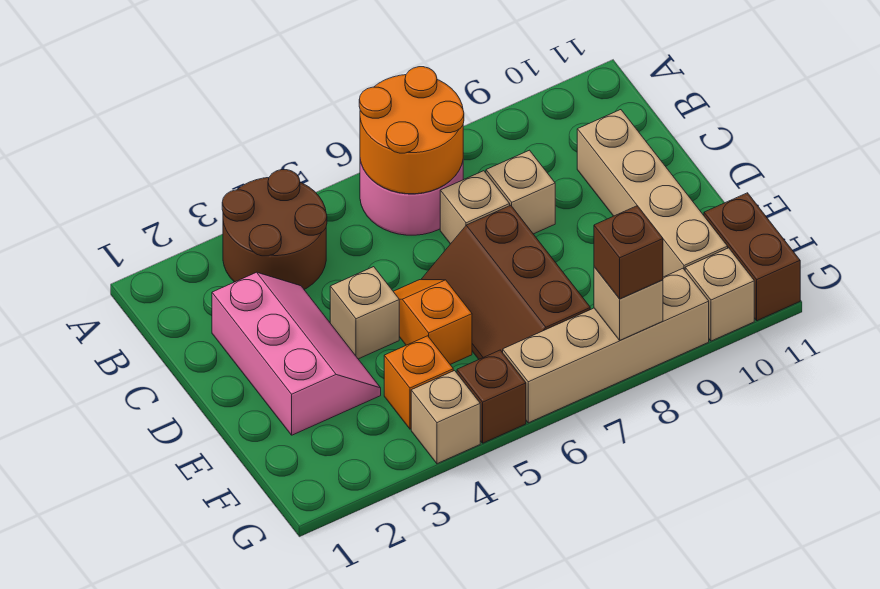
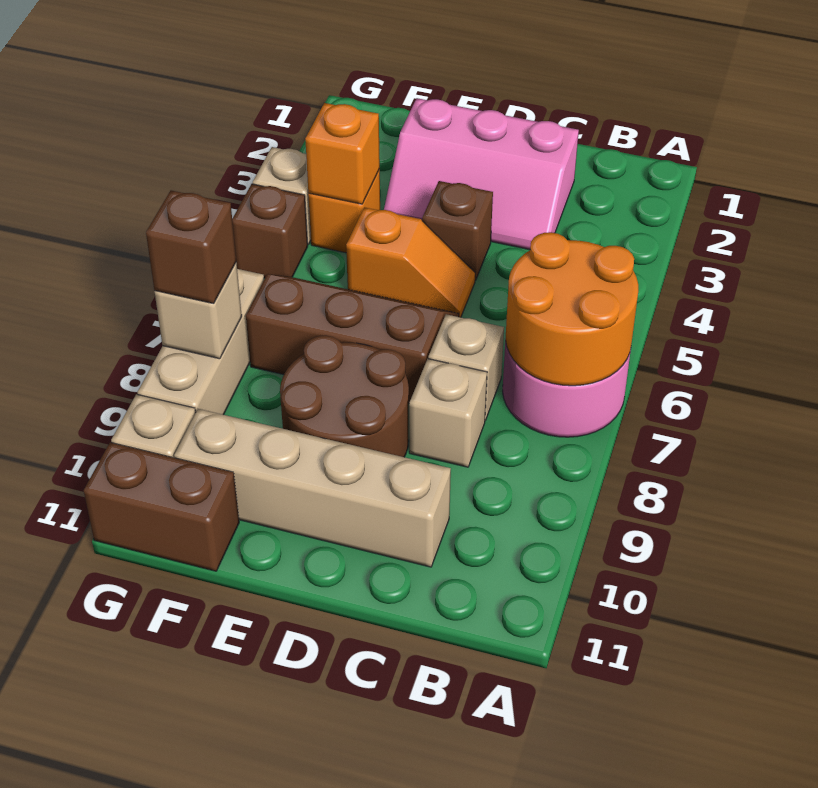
brown 2x2 round brick [222,170,327,289] -> brown 2x2 round brick moved to [280,335,409,457]
tan 1x1 brick [330,267,399,359] -> brown 1x1 brick [422,181,493,280]
none -> orange 1x1 brick [305,103,380,204]
tan 1x4 brick [503,269,709,423] -> tan 1x3 brick [137,269,264,415]

